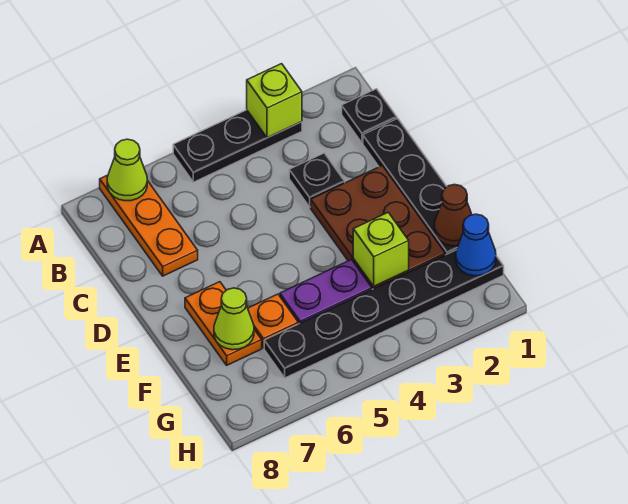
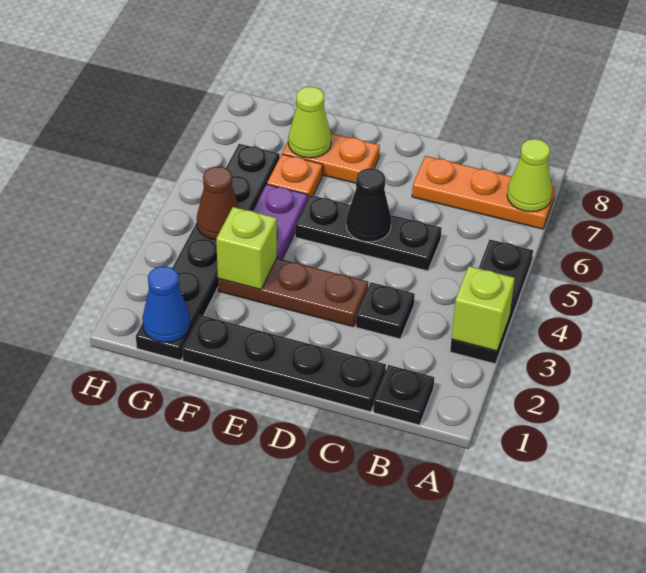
none -> black 1x3 plate [295,195,442,271]
brown 2x3 plate [311,166,445,289] -> brown 1x3 plate [218,258,368,327]
none -> black 1x1 cone [346,168,391,242]
brown 1x1 cone [434,185,472,246] -> brown 1x1 cone moved to [197,167,239,240]

